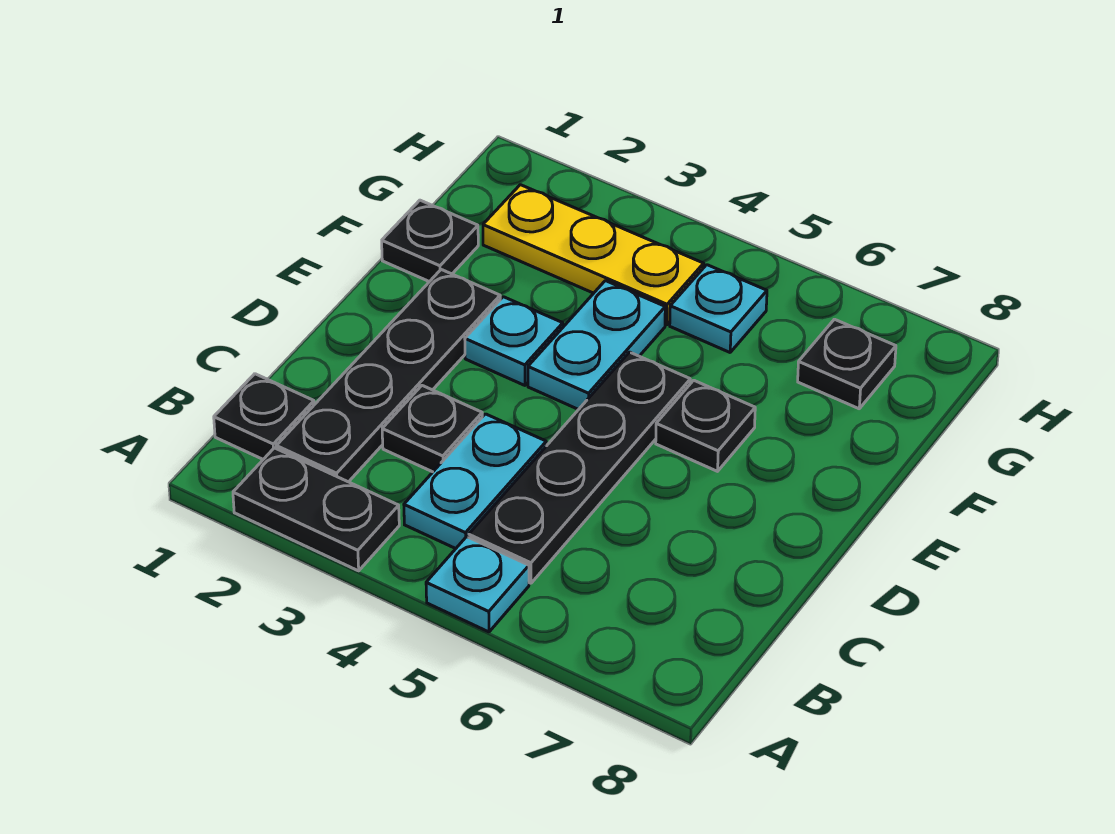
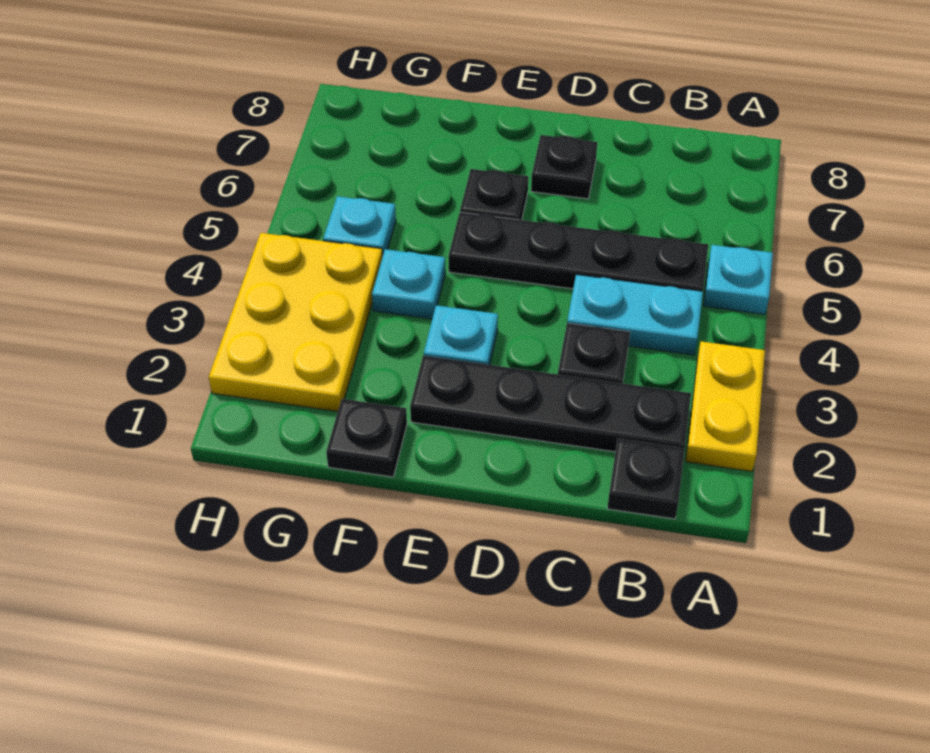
black 1x2 plate [233,448,399,571] -> yellow 1x2 plate [686,341,765,471]
cyan 1x2 plate [528,281,665,410] -> cyan 1x1 plate [372,249,445,319]
yellow 1x3 plate [483,185,704,325] -> yellow 2x3 plate [209,233,382,412]
black 1x1 plate [798,319,896,409] -> black 1x1 plate moved to [531,135,597,199]

